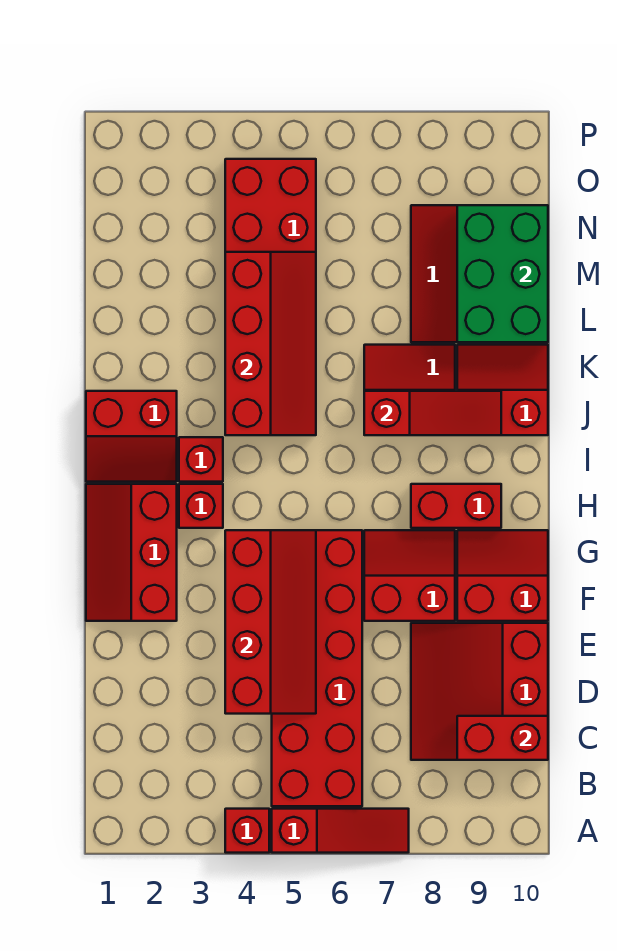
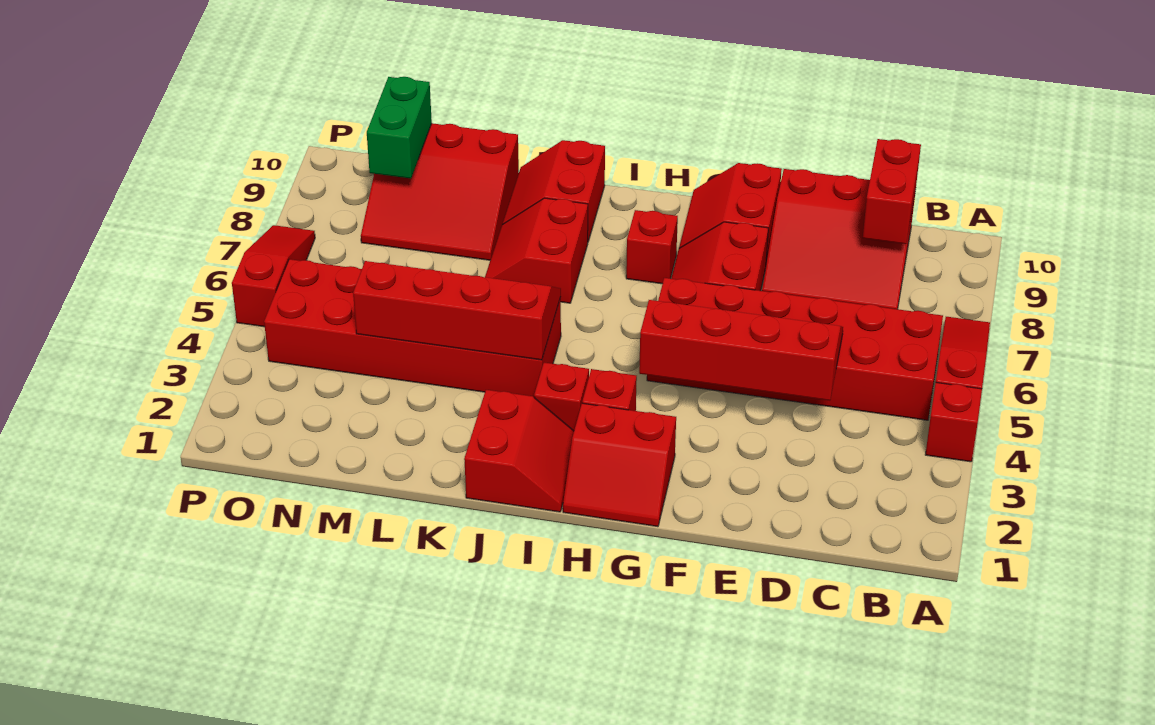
red 2x3 slope [86,484,177,621] -> red 2x2 slope [563,403,676,527]
red 1x2 brick [411,484,501,528] -> red 1x1 brick [626,210,678,284]
red 1x3 slope [364,391,501,435] -> red 1x3 slope moved to [232,225,315,327]
green 2x3 brick [457,205,548,342] -> green 1x2 brick [367,77,432,179]

